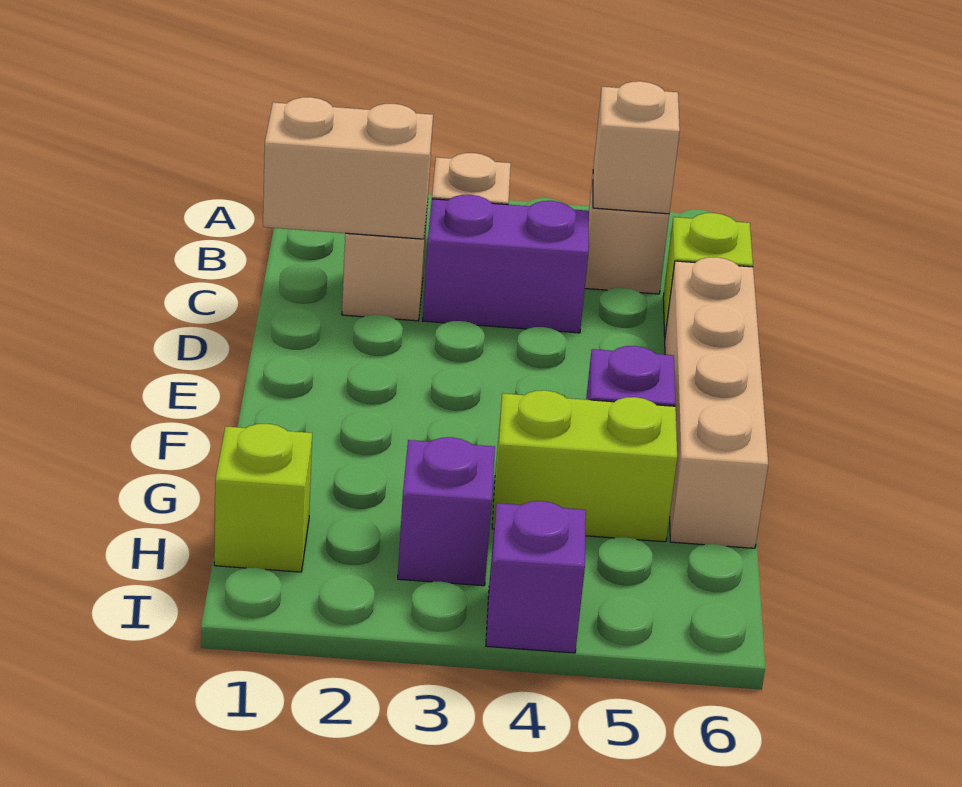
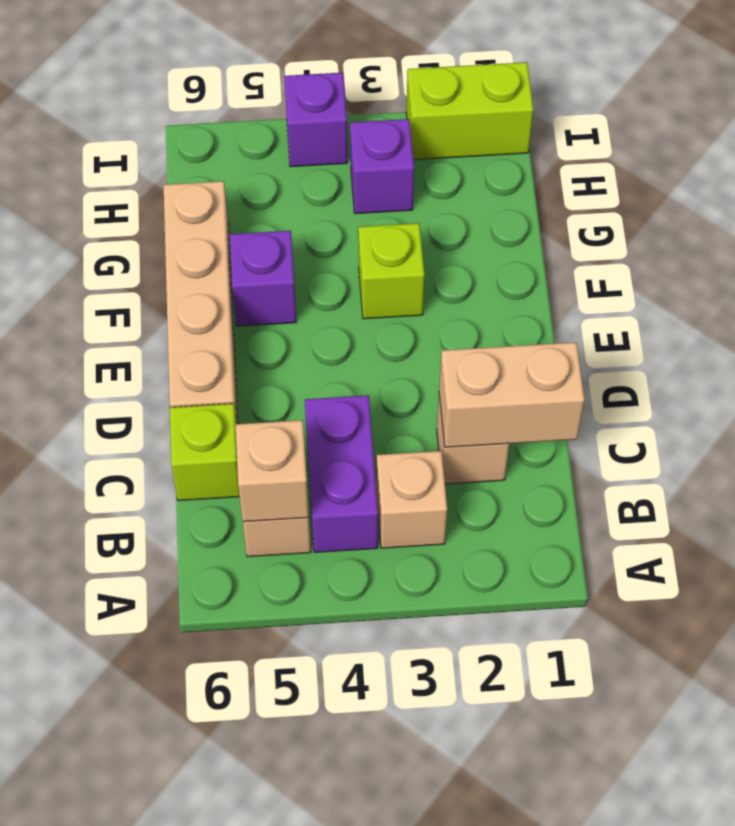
purple 1x2 brick [423,195,589,333] -> purple 1x2 brick turned to [305,395,378,552]
lime 1x2 brick [492,390,677,542] -> lime 1x2 brick moved to [406,62,534,160]
lime 1x1 brick [214,424,312,572] -> lime 1x1 brick moved to [358,223,425,319]

